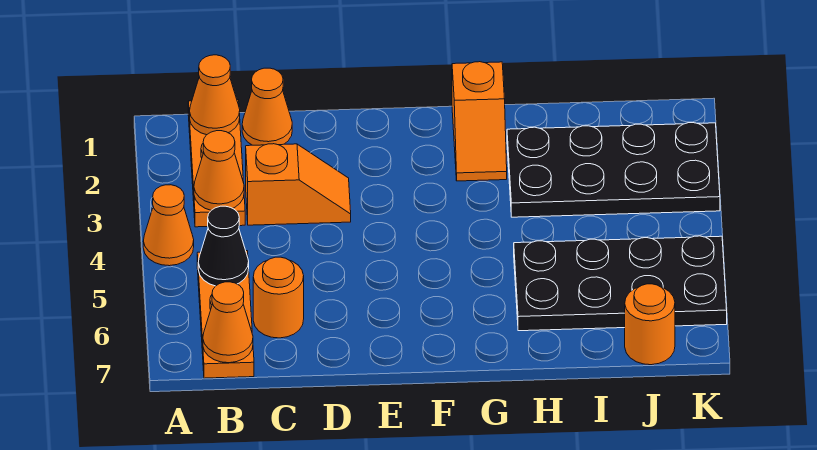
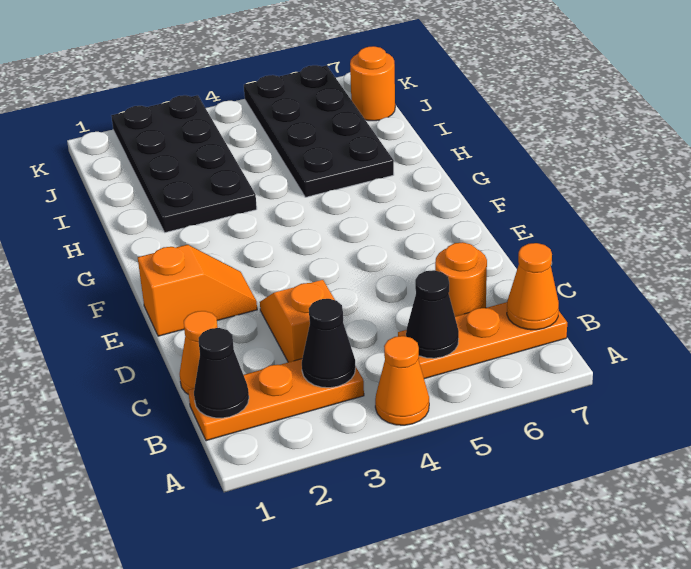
orange 1x1 cone [190,55,240,135] -> black 1x1 cone [194,328,249,418]
orange 1x1 cone [194,131,244,210] -> black 1x1 cone [302,299,356,388]
orange 1x2 slope [452,62,507,181] -> orange 1x2 slope moved to [138,245,257,336]

